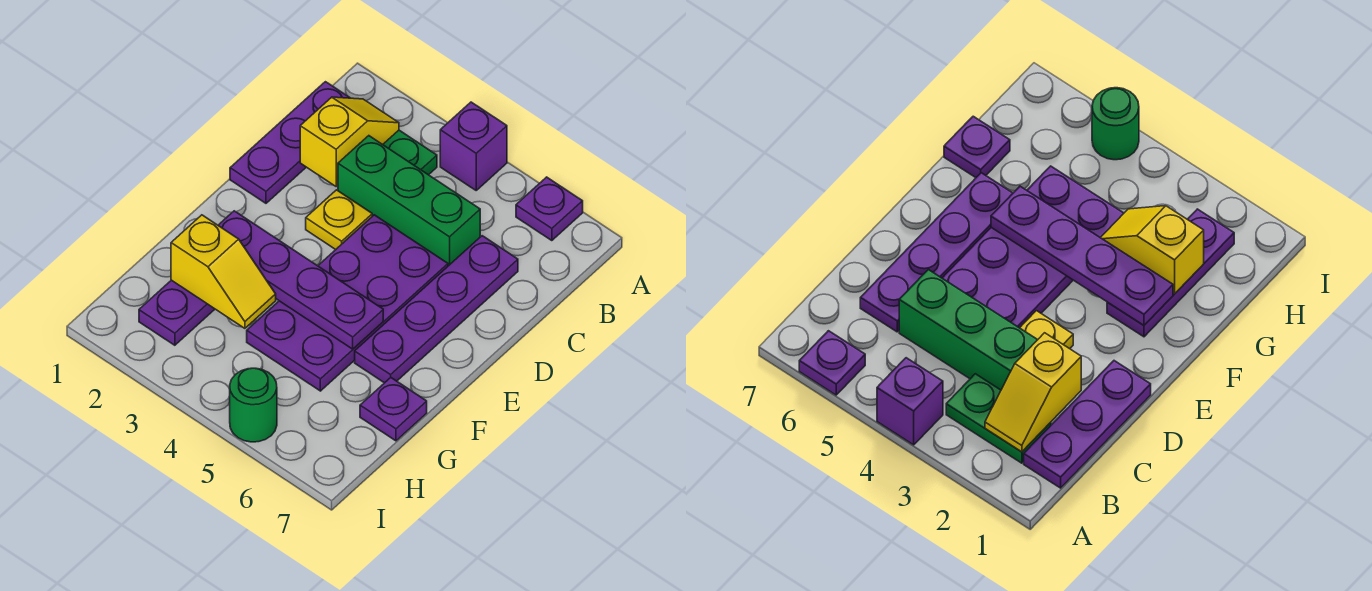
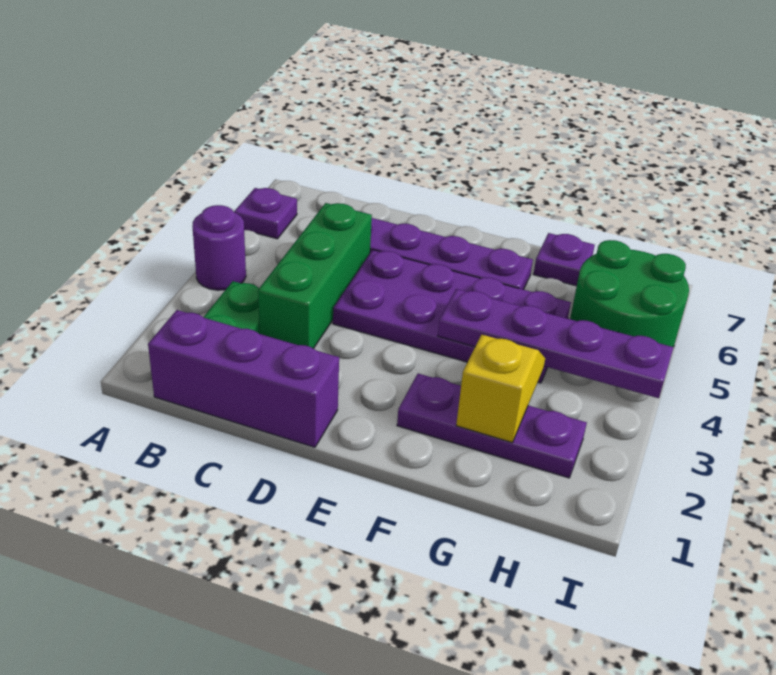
purple 1x1 brick [440,102,507,190] -> purple 1x1 round brick [192,205,246,290]
purple 1x3 plate [230,82,350,203] -> purple 1x3 brick [148,310,339,447]
yellow 1x2 slope [300,97,399,186] -> none
yellow 1x1 plate [306,190,372,250] -> none
purple 1x4 plate [218,211,383,349] -> purple 1x4 plate turned to [438,289,674,398]
green 1x1 round brick [230,368,277,442] -> green 2x2 round brick [570,240,689,347]

